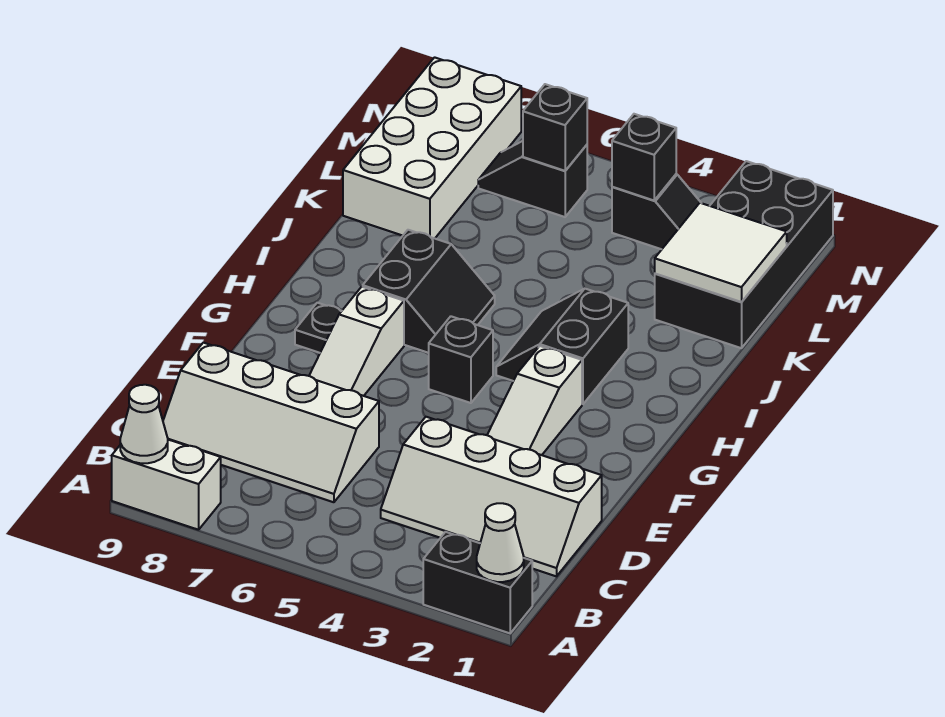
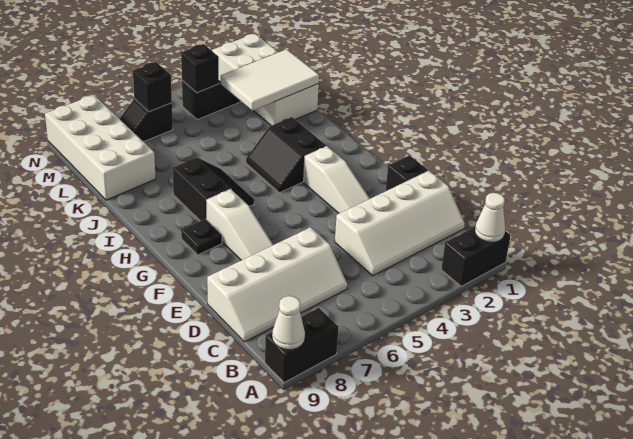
white 1x2 brick [112,440,221,530] -> black 1x2 brick [265,308,338,383]
black 1x1 brick [429,316,493,403] -> black 1x1 brick moved to [386,155,428,191]
black 2x4 brick [655,161,833,348] -> white 2x4 brick [212,34,319,126]
white 2x2 tile [655,203,787,302] -> white 2x3 tile [221,49,319,111]

